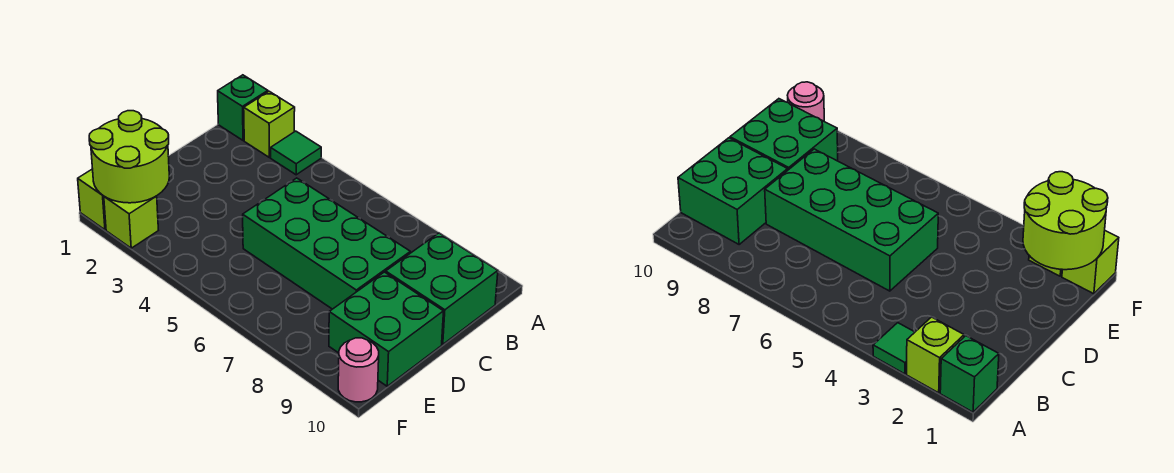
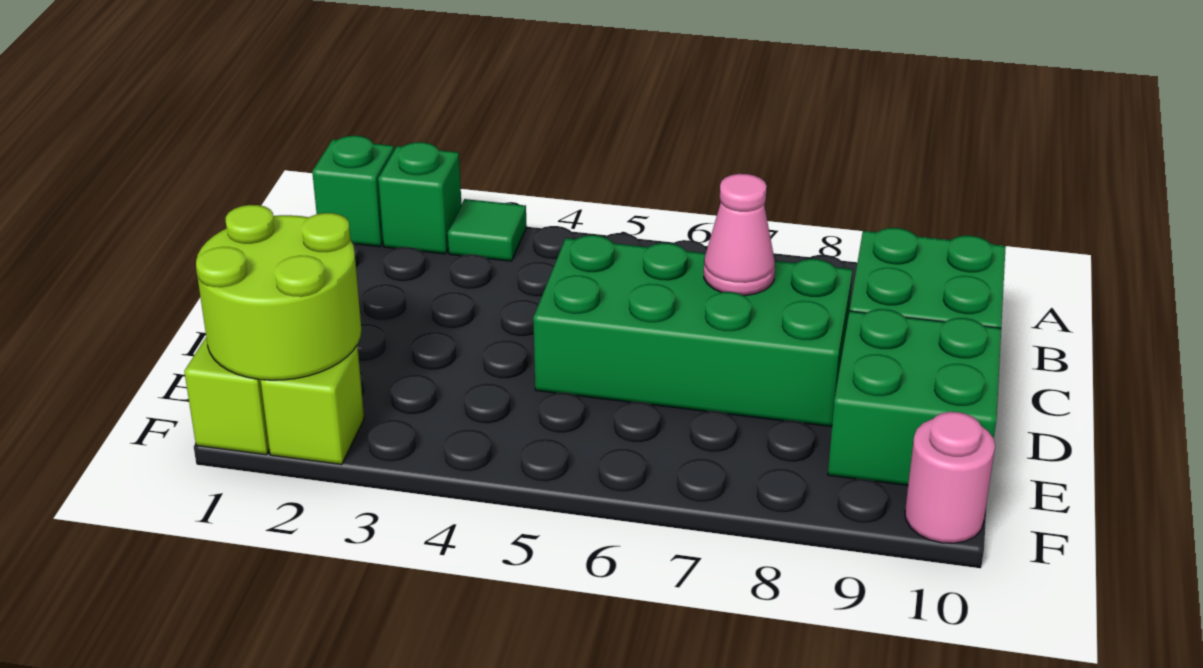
lime 1x1 brick [244,91,295,157] -> green 1x1 brick [378,142,461,254]
none -> pink 1x1 cone [704,174,775,296]

